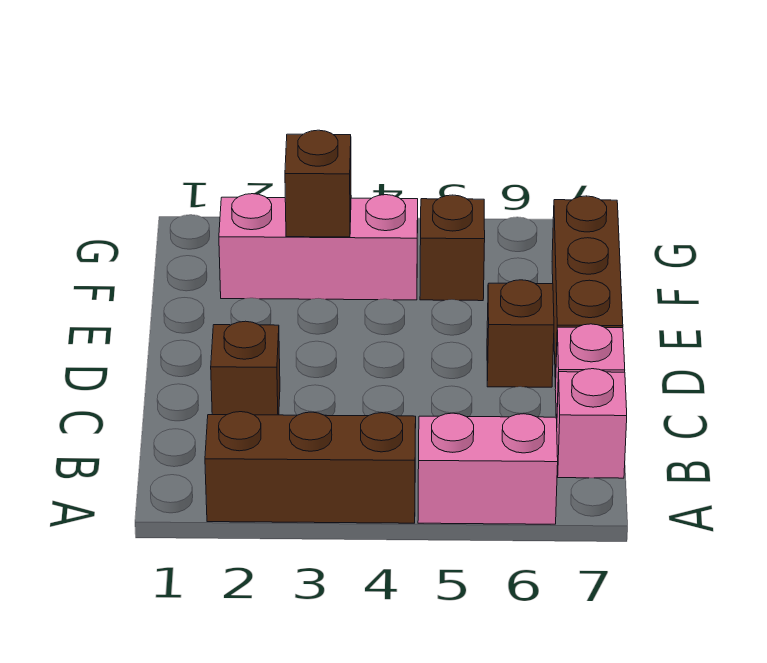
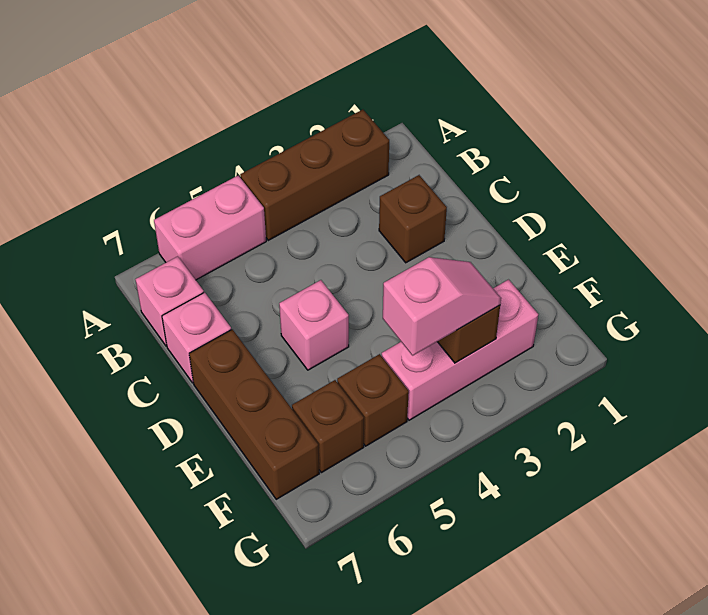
none -> pink 1x1 brick [279,280,349,370]
brown 1x1 brick [487,280,554,387] -> brown 1x1 brick moved to [292,380,364,473]
none -> pink 1x2 slope [383,257,501,355]

